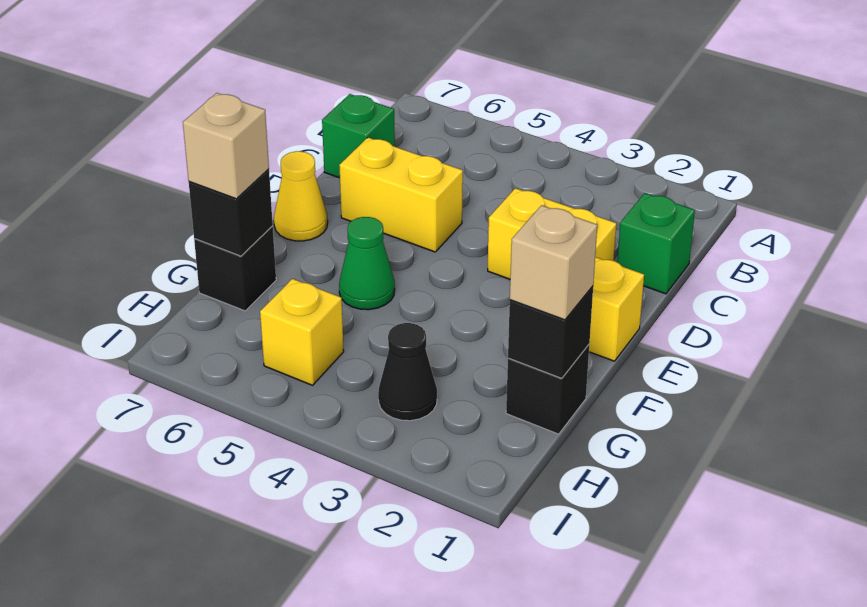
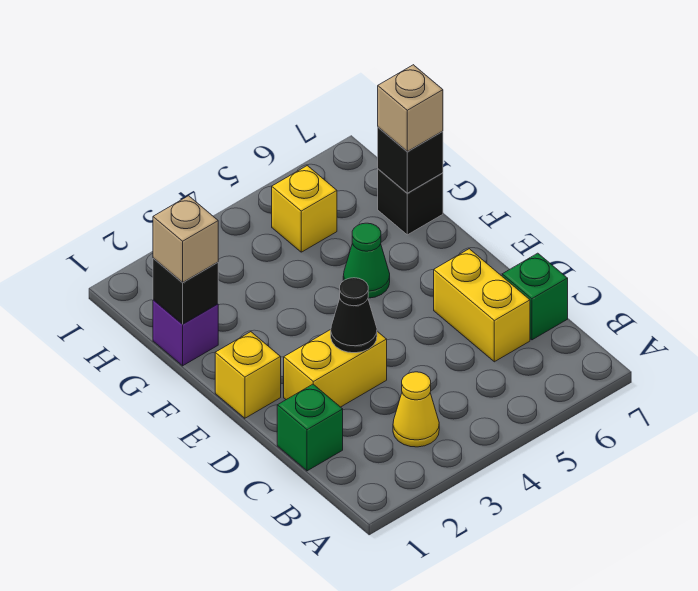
yellow 1x2 brick [339,138,463,252] -> yellow 1x2 brick turned to [434,249,530,362]
yellow 1x1 cone [274,151,328,241] -> yellow 1x1 cone moved to [393,372,439,447]
black 1x1 brick [506,345,589,434] -> purple 1x1 brick [153,300,218,366]
black 1x1 cone [378,323,437,421] -> black 1x1 cone moved to [331,278,377,353]

